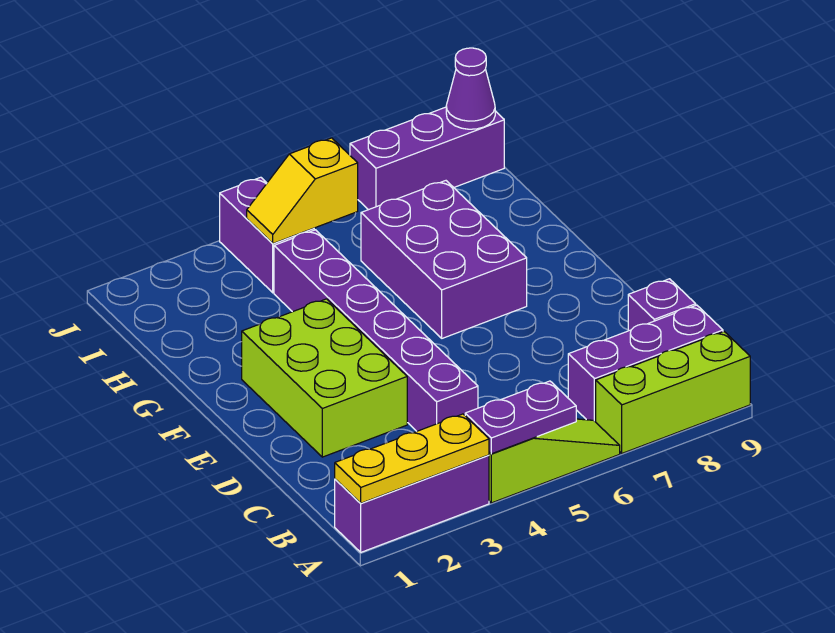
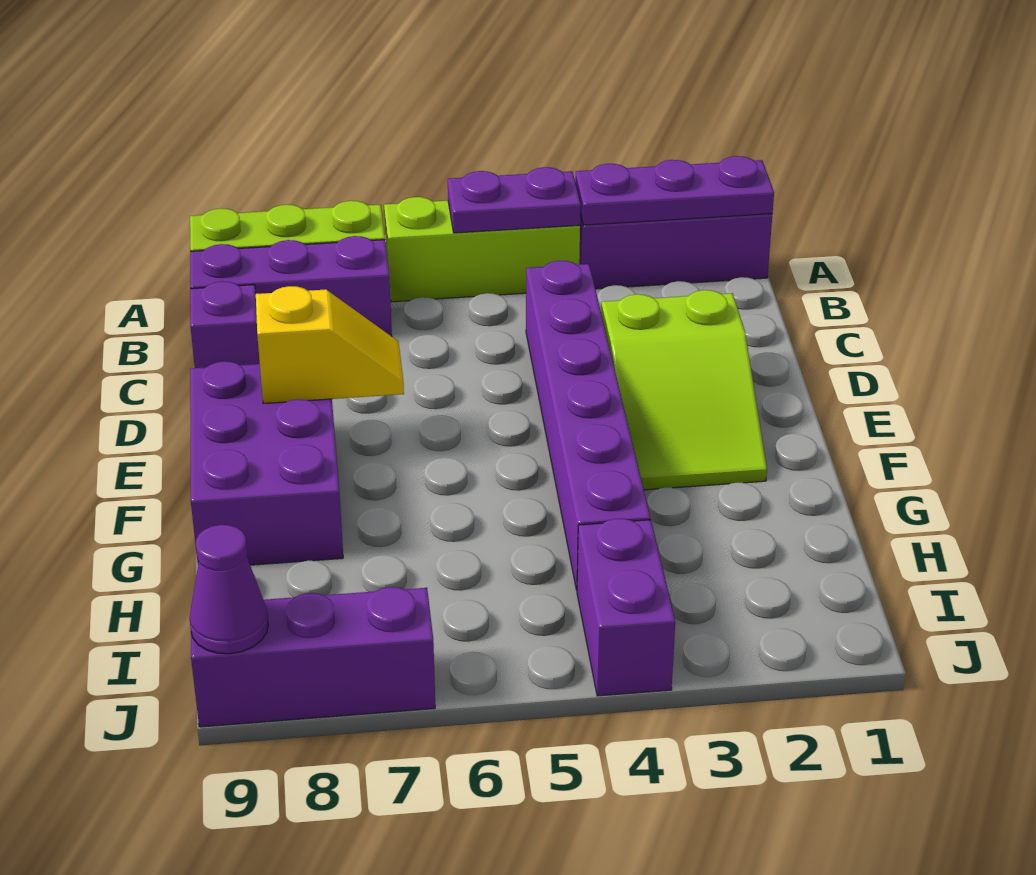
yellow 1x3 plate [335,414,489,503] -> purple 1x3 plate [575,156,774,225]
lime 1x3 slope [489,419,620,503] -> lime 1x3 brick [384,197,580,302]
lime 2x3 brick [242,299,407,457] -> lime 2x3 slope [601,290,767,490]
purple 2x3 brick [361,181,527,338] -> purple 2x3 brick moved to [190,361,343,565]
yellow 1x2 slope [247,138,358,243] -> yellow 1x2 slope moved to [256,286,404,404]

